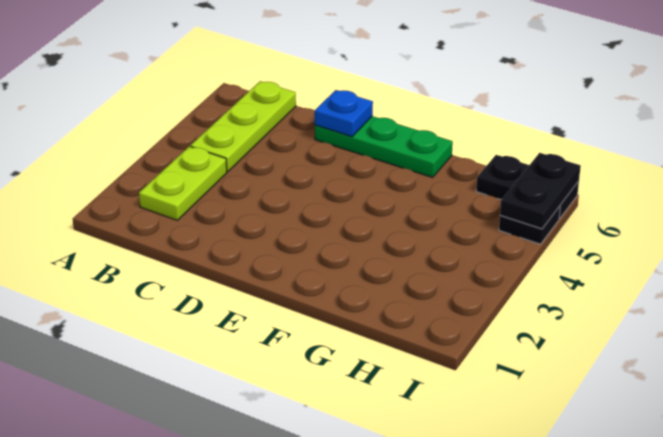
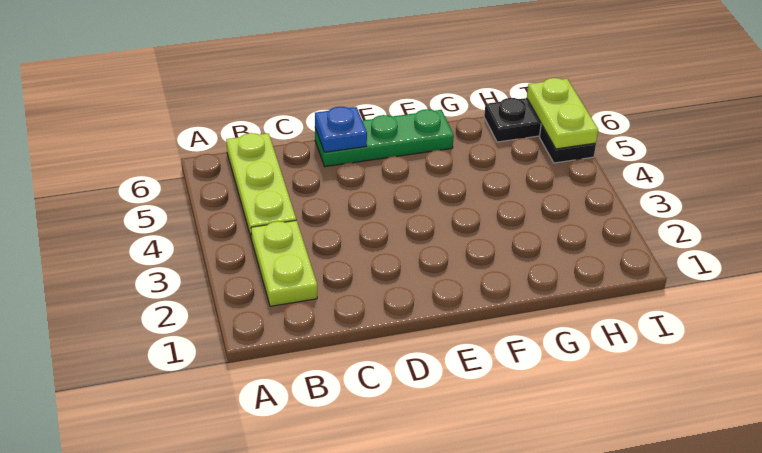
black 1x2 plate [500,153,581,229] -> lime 1x2 plate [527,78,598,149]

